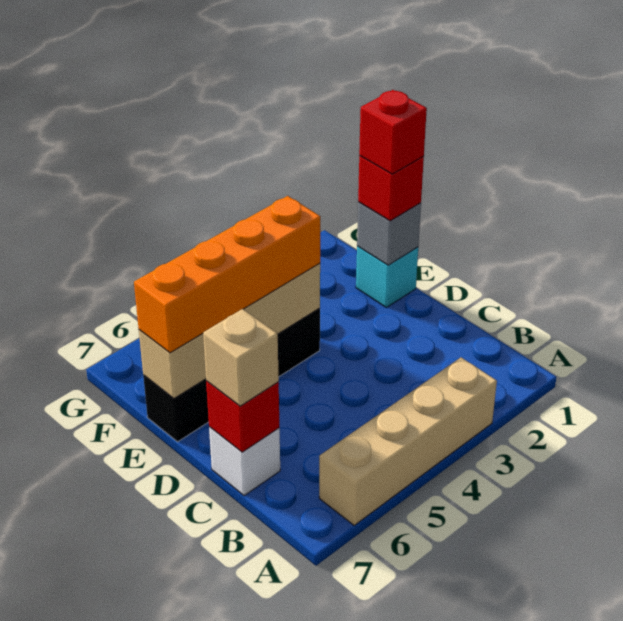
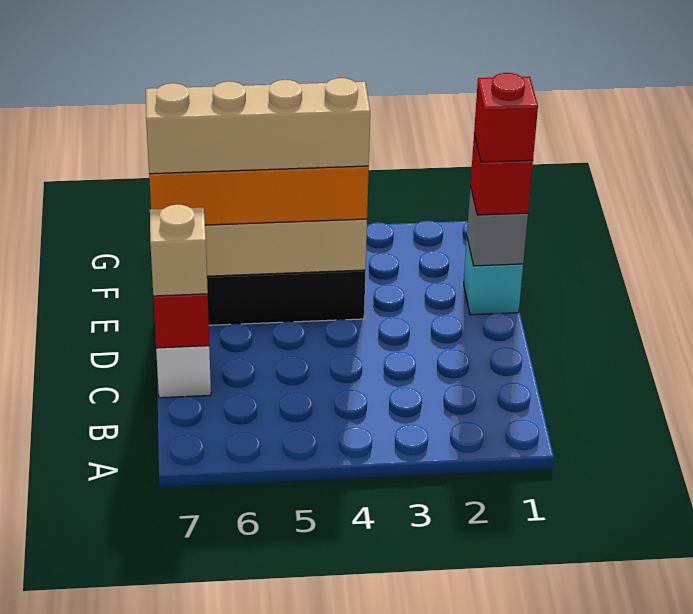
tan 1x4 brick [319,357,497,525] -> tan 1x4 brick moved to [146,78,370,174]

